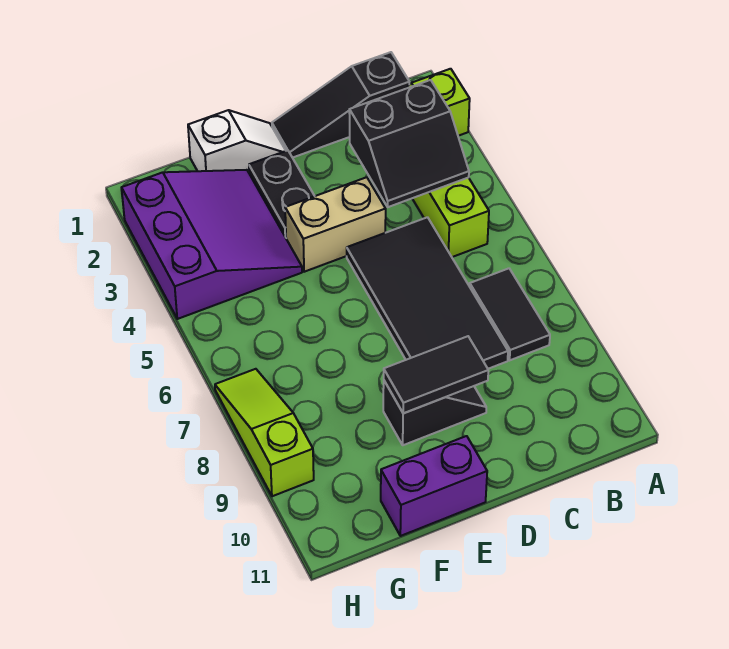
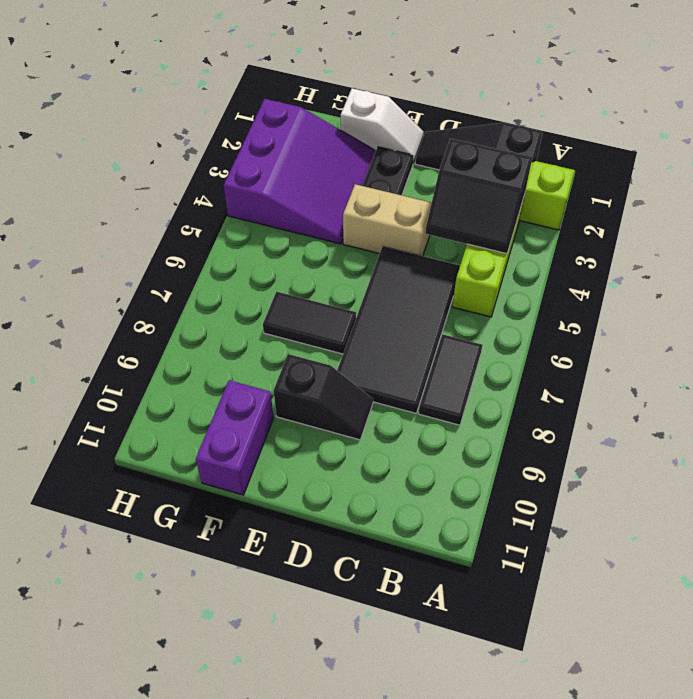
black 1x2 tile [384,336,488,413] -> black 1x2 tile moved to [263,292,356,354]
purple 1x2 brick [381,436,487,536] -> purple 1x2 brick turned to [196,380,274,495]
lime 1x3 slope [215,369,314,496] -> none

